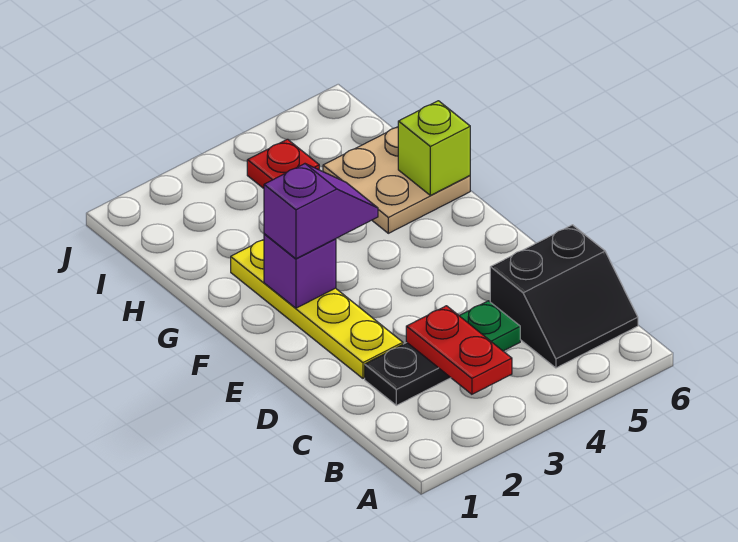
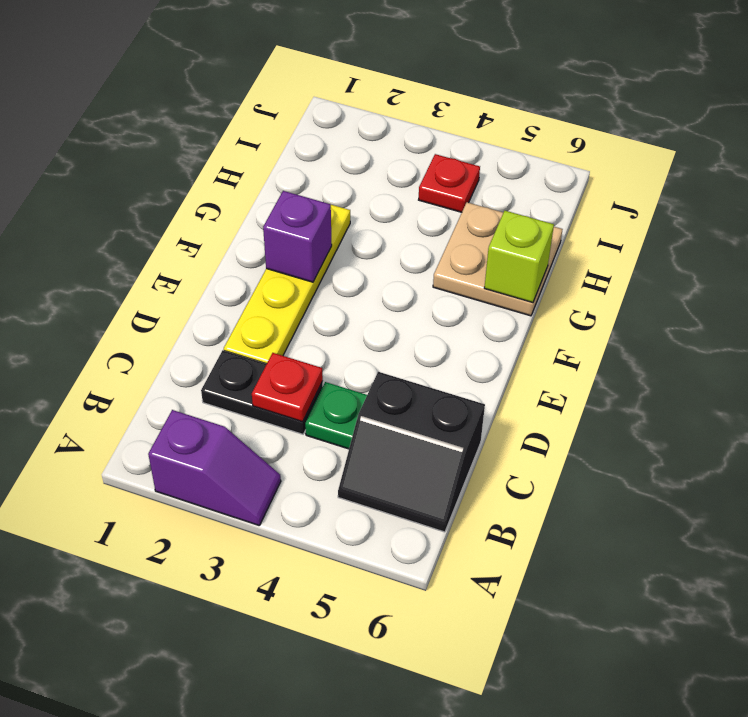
red 1x2 plate [406,306,512,394] -> red 1x1 plate [252,353,323,422]
purple 1x2 slope [264,164,378,259] -> purple 1x2 slope moved to [148,410,281,526]

